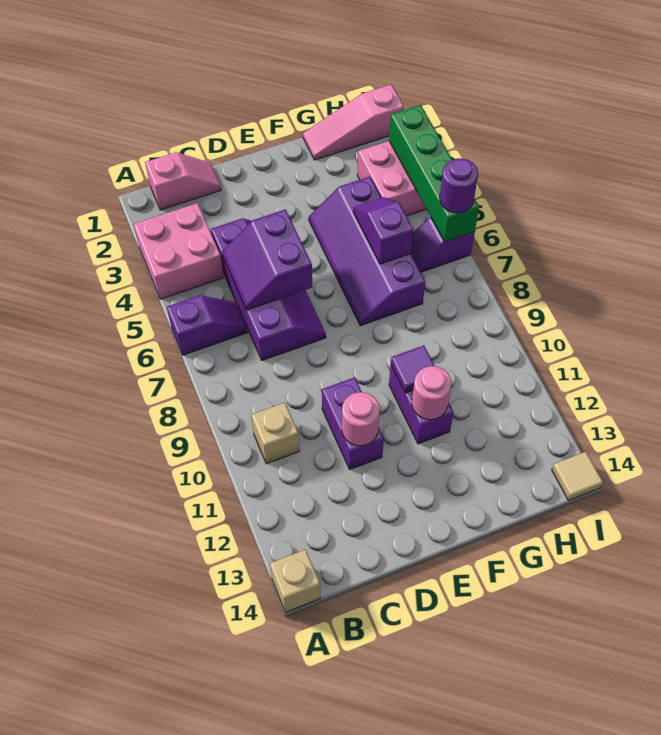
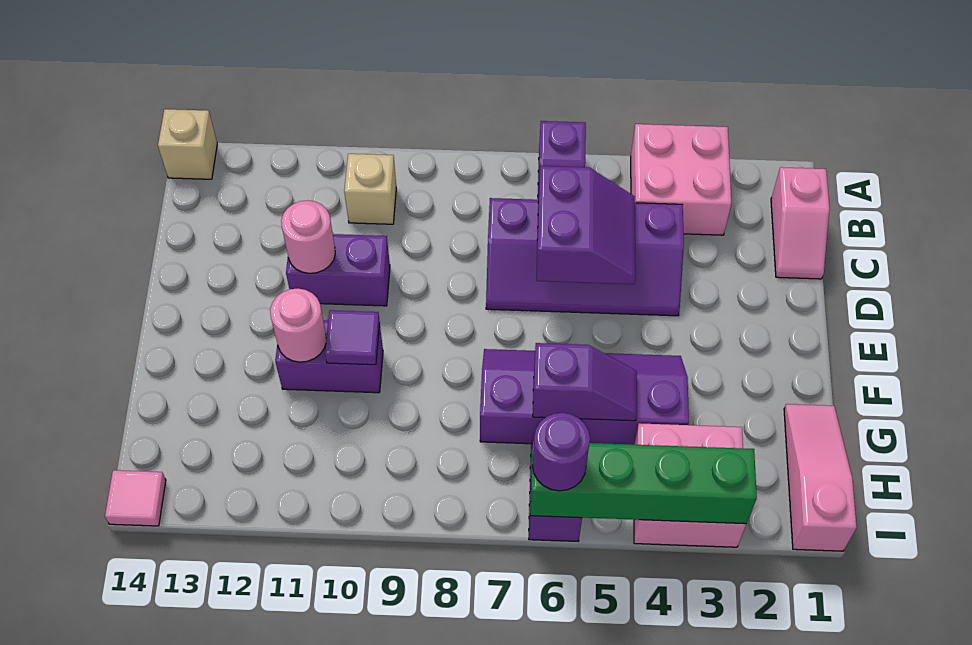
purple 2x2 slope [222,209,312,310] -> purple 2x2 slope turned to [536,166,636,284]
tan 1x1 tile [552,452,603,500] -> pink 1x1 tile [105,470,166,526]

